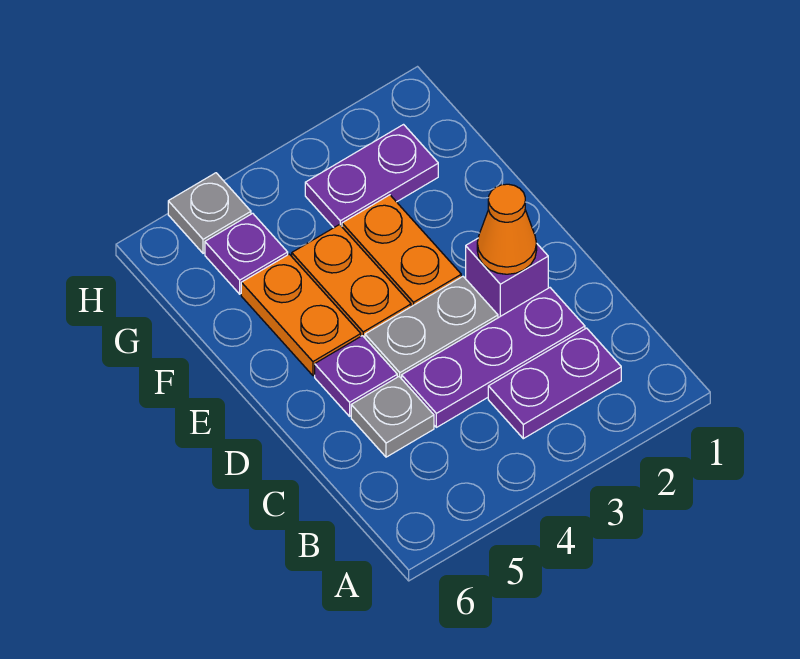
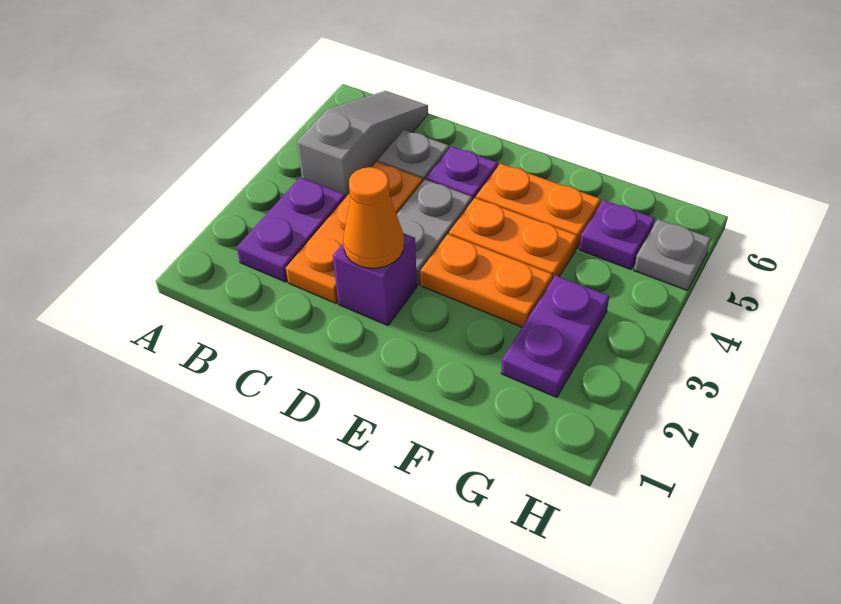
none -> grey 1x3 slope [297,91,428,197]
purple 1x3 plate [402,288,585,427] -> orange 1x3 plate [286,162,423,303]

